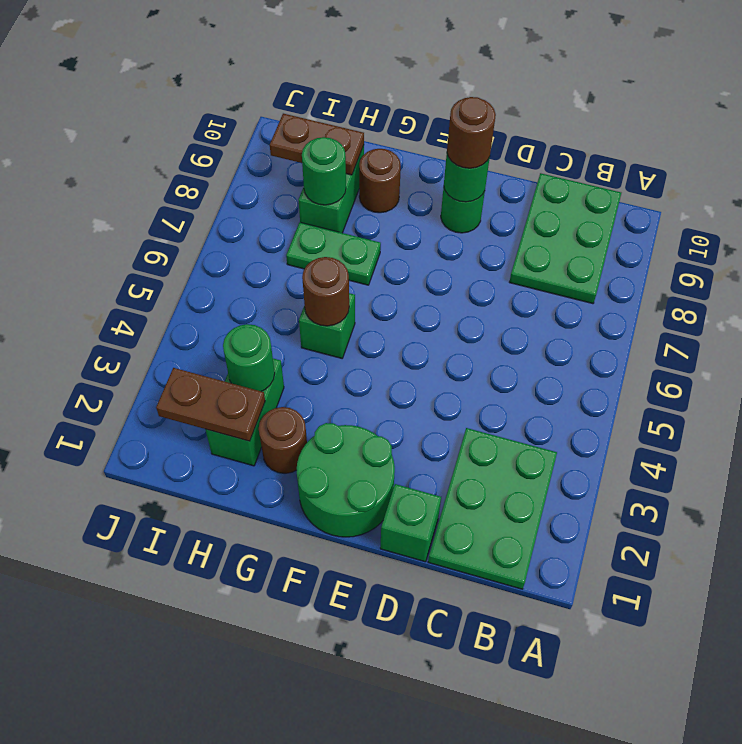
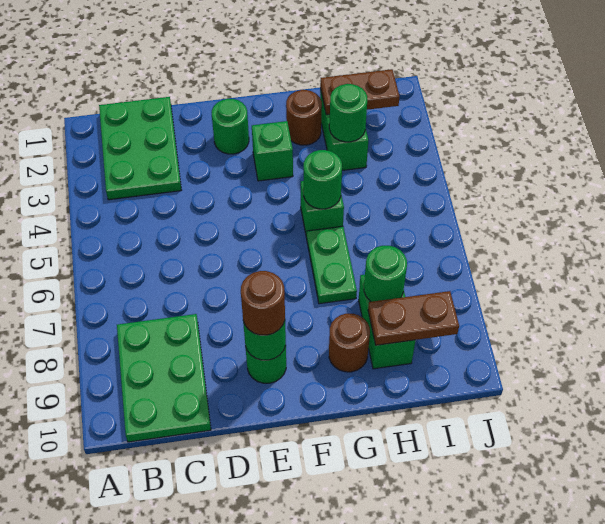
green 1x1 brick [380,484,441,562] -> green 1x1 brick moved to [252,121,293,181]
green 2x2 round brick [297,423,395,537] -> green 1x1 round brick [212,99,249,154]
brown 1x1 round brick [302,257,349,326] -> green 1x1 round brick [304,150,342,209]
green 1x2 plate [286,223,381,285] -> green 1x2 plate turned to [307,226,357,304]

